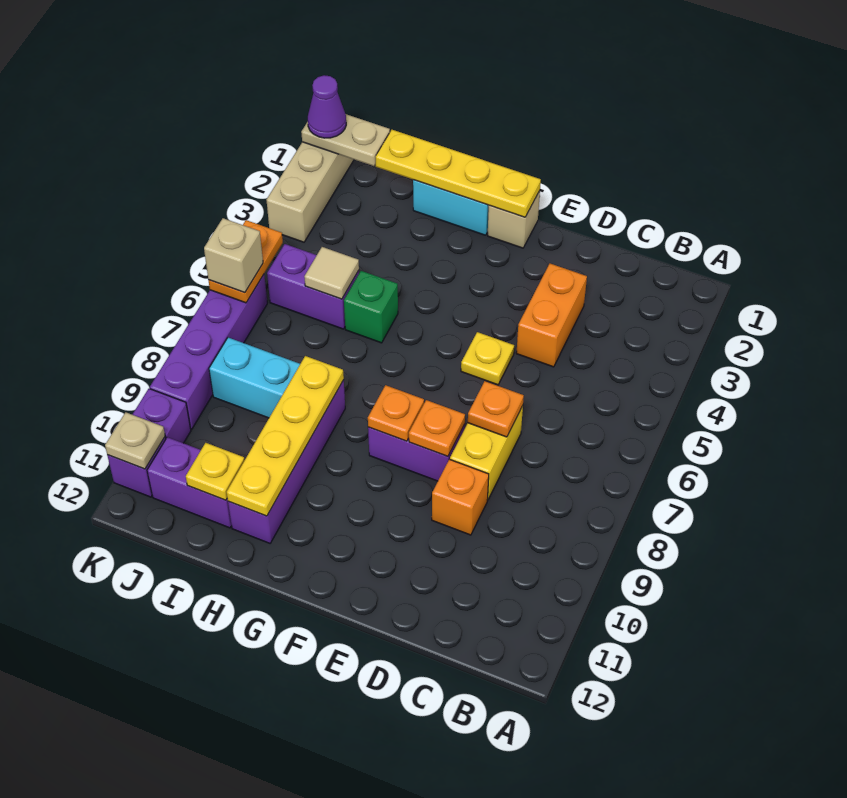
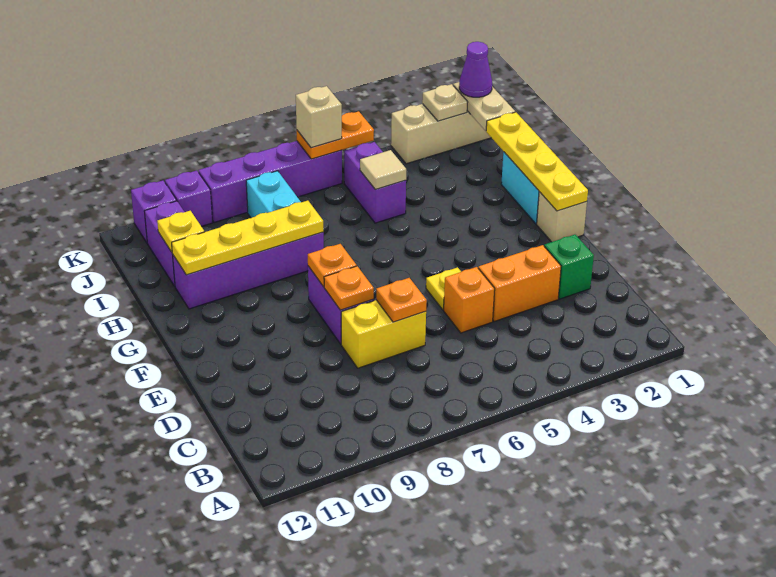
orange 1x1 brick [432,459,489,535] -> orange 1x1 brick moved to [444,267,495,333]
green 1x1 brick [344,271,398,343] -> green 1x1 brick moved to [544,235,594,299]
tan 1x1 plate [105,412,165,469] -> tan 1x1 plate moved to [422,84,468,121]

